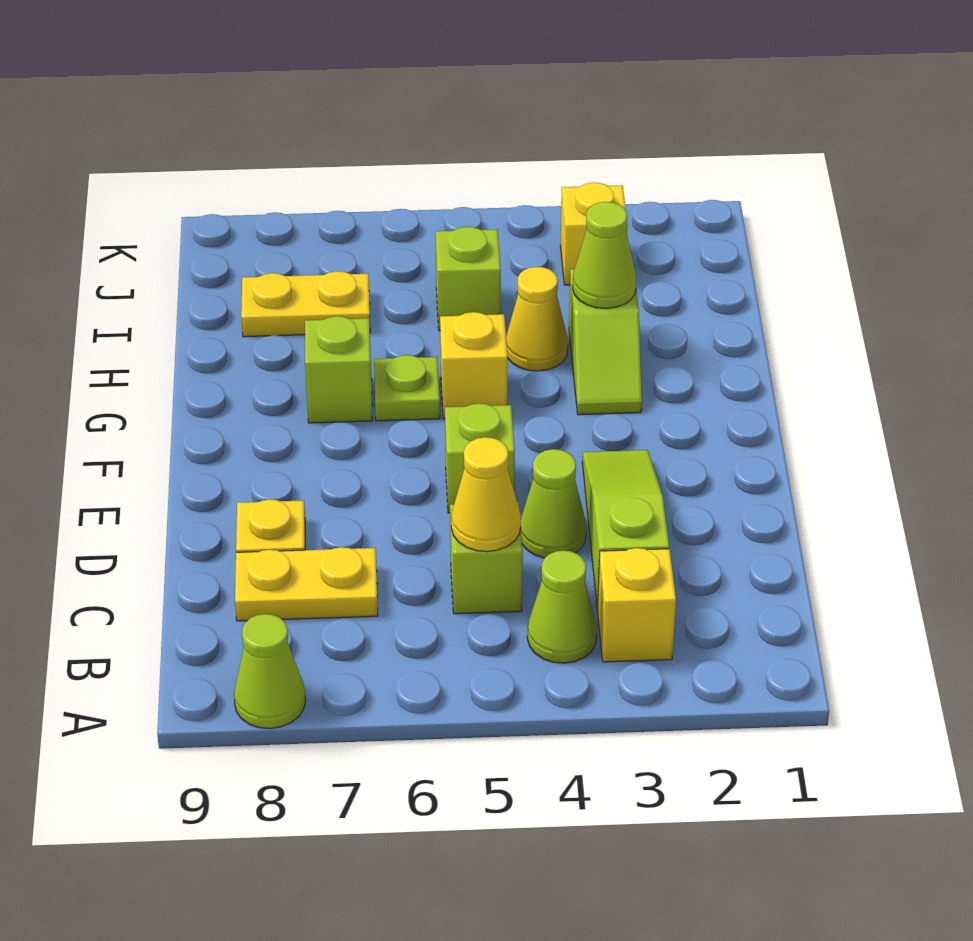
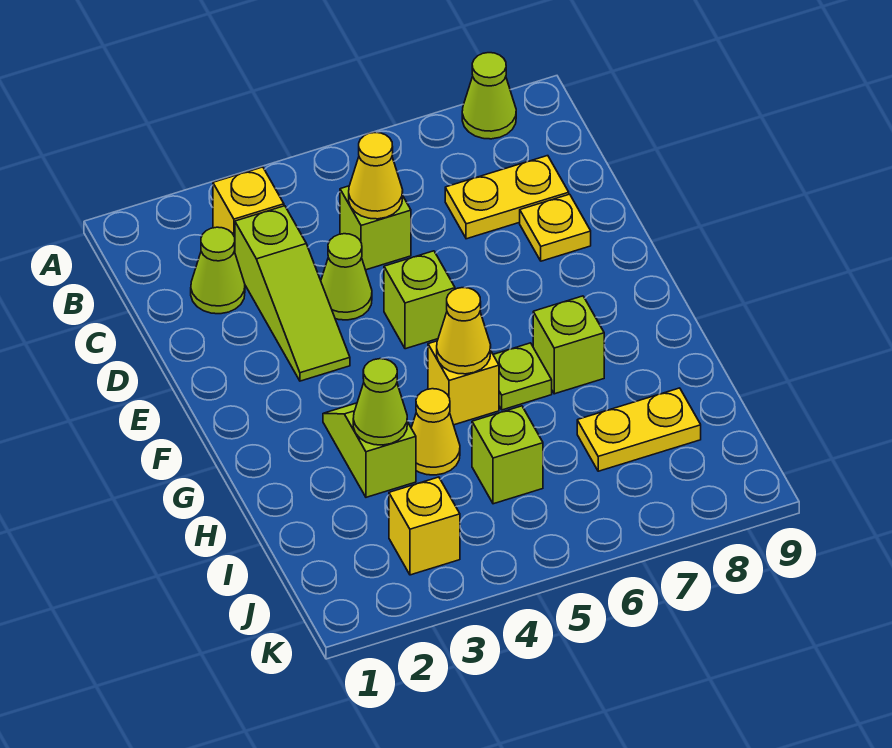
lime 1x1 cone [527,551,597,663] -> lime 1x1 cone moved to [191,227,245,314]
none -> yellow 1x1 cone [437,288,491,374]

